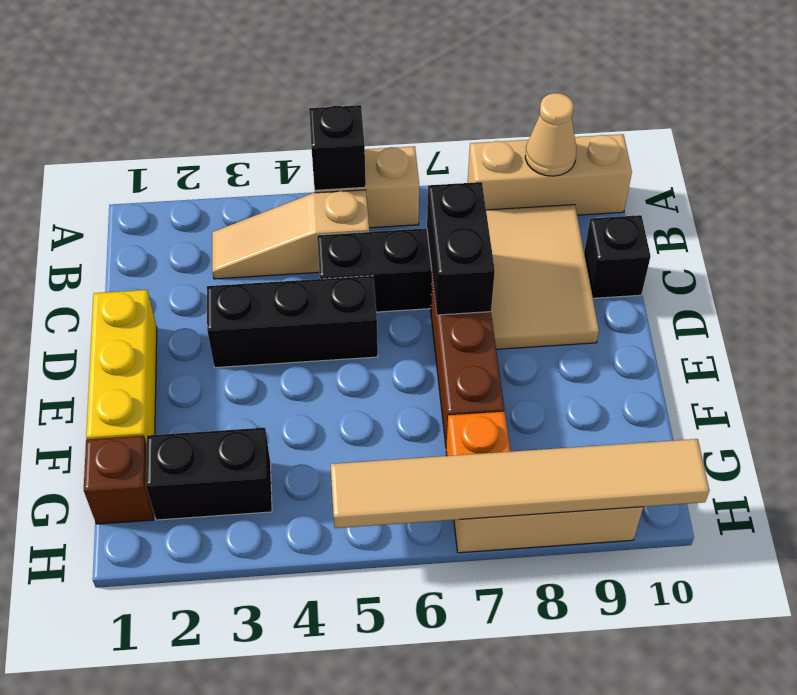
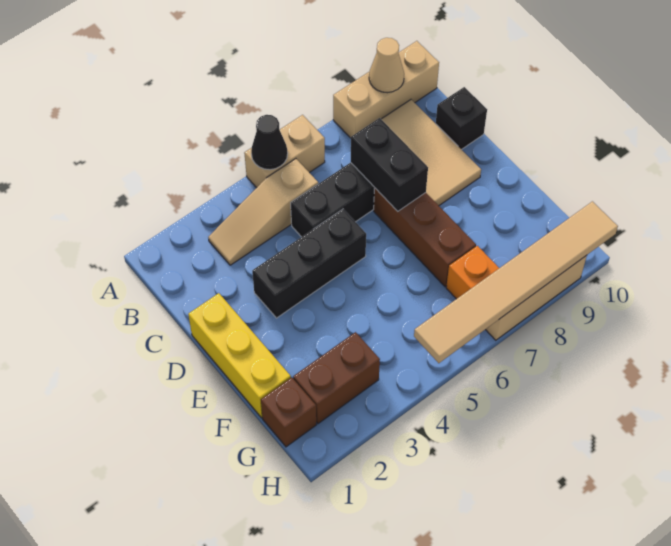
black 1x1 brick [309,105,366,190] -> black 1x1 cone [251,115,288,170]
black 1x2 brick [146,428,272,520] -> brown 1x2 brick [293,332,380,424]

